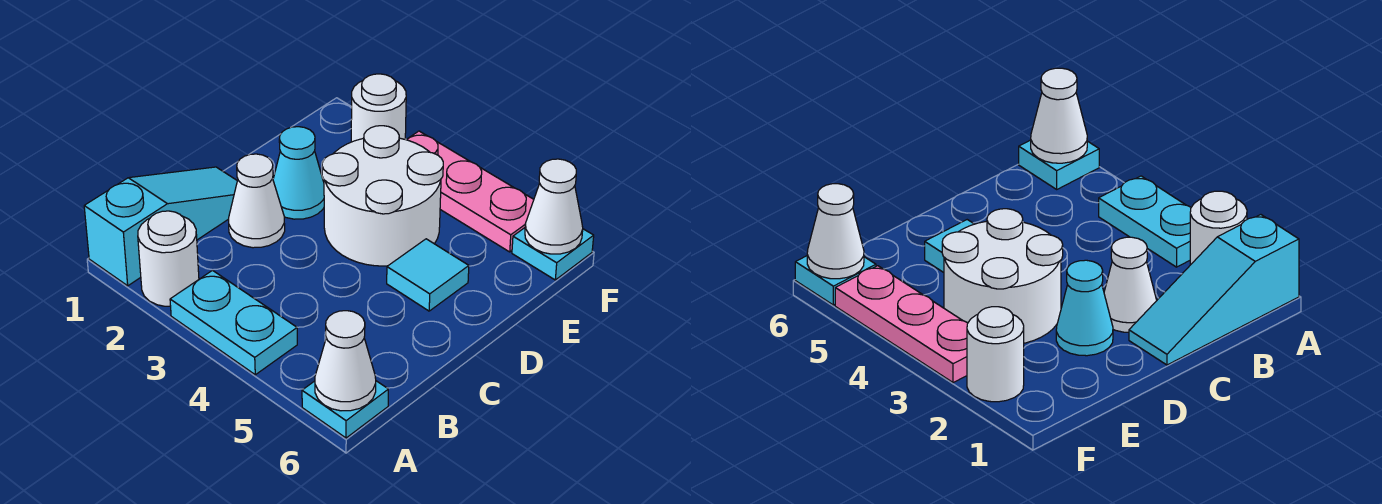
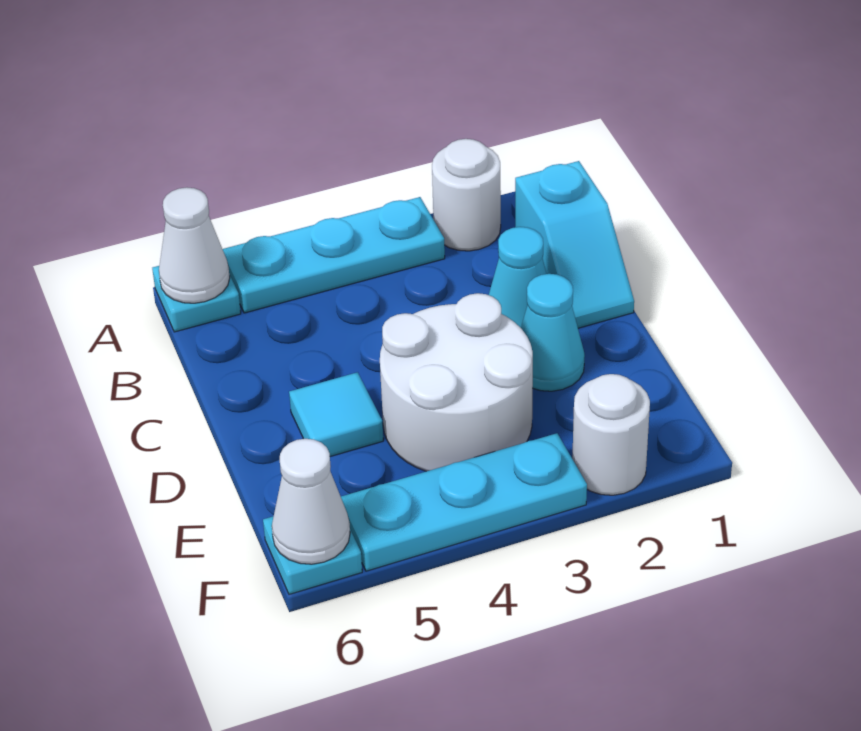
cyan 1x3 slope [84,167,237,286] -> cyan 1x2 slope [515,161,634,328]
cyan 1x2 plate [170,271,297,375] -> cyan 1x3 plate [223,197,445,313]
white 1x1 cone [229,154,285,248] -> cyan 1x1 cone [489,227,547,328]
pink 1x3 plate [406,131,534,252] -> cyan 1x3 plate [341,433,587,571]

